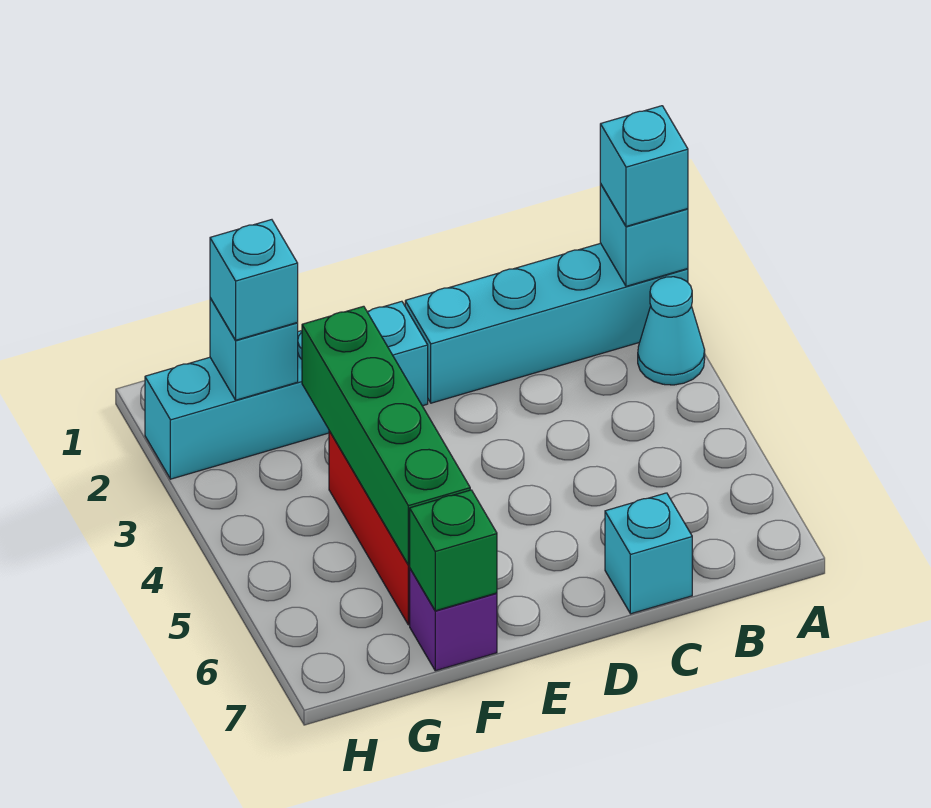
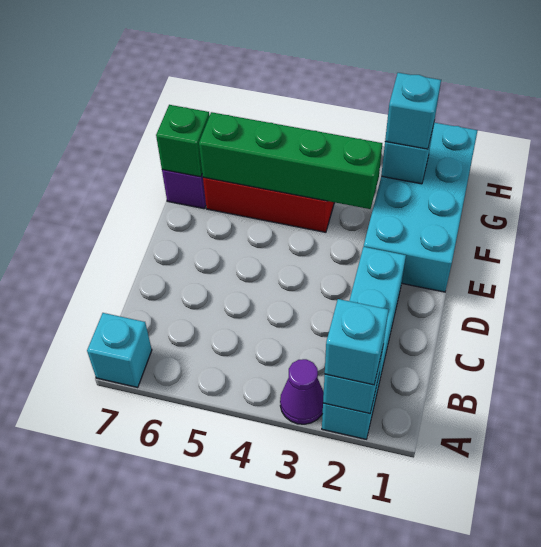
cyan 1x1 cone [638,277,705,385] -> purple 1x1 cone [280,359,324,424]
cyan 1x1 brick [605,493,692,614] -> cyan 1x1 brick moved to [87,313,152,388]
cyan 1x4 brick [145,301,428,479] -> cyan 2x4 brick [364,123,478,292]

